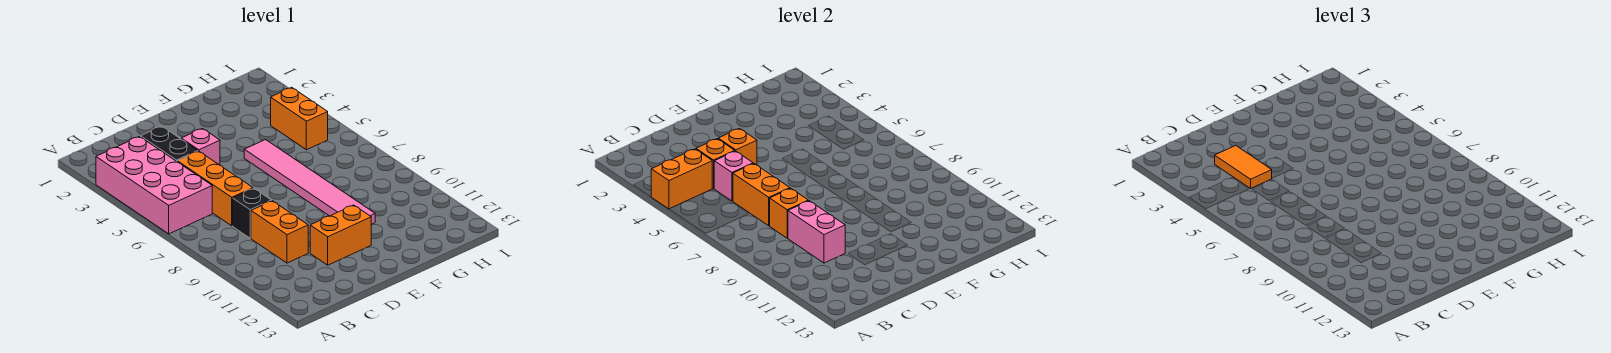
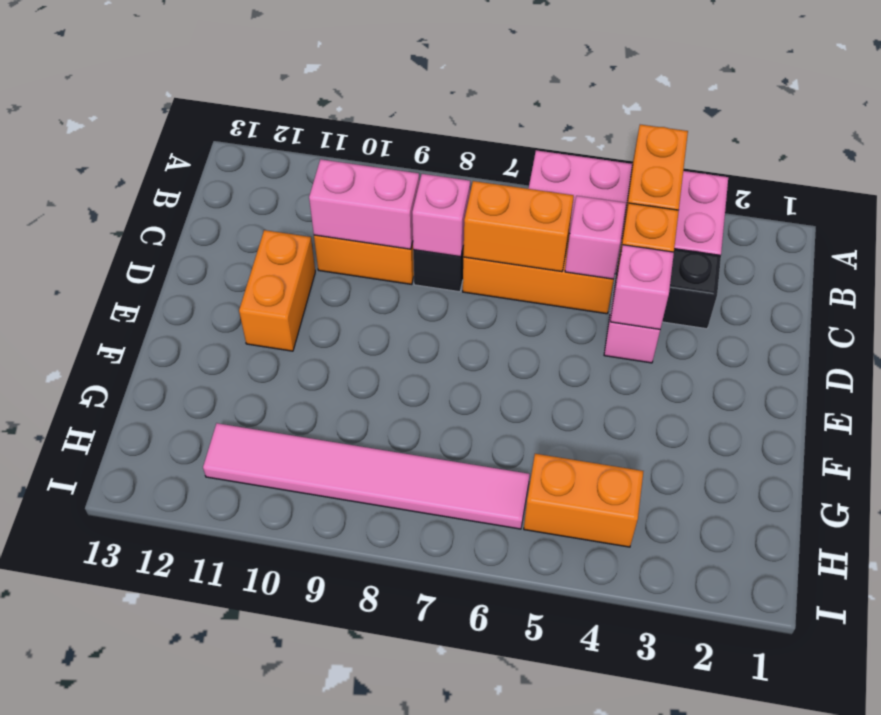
orange 1x2 tile [1215,146,1272,188] -> none
orange 1x1 brick [770,188,808,238] -> pink 1x1 brick [412,174,470,257]
orange 1x1 brick [718,129,757,165] -> pink 1x1 brick [610,245,674,329]
pink 1x6 tile [244,140,375,224] -> pink 1x6 tile moved to [203,423,530,529]

